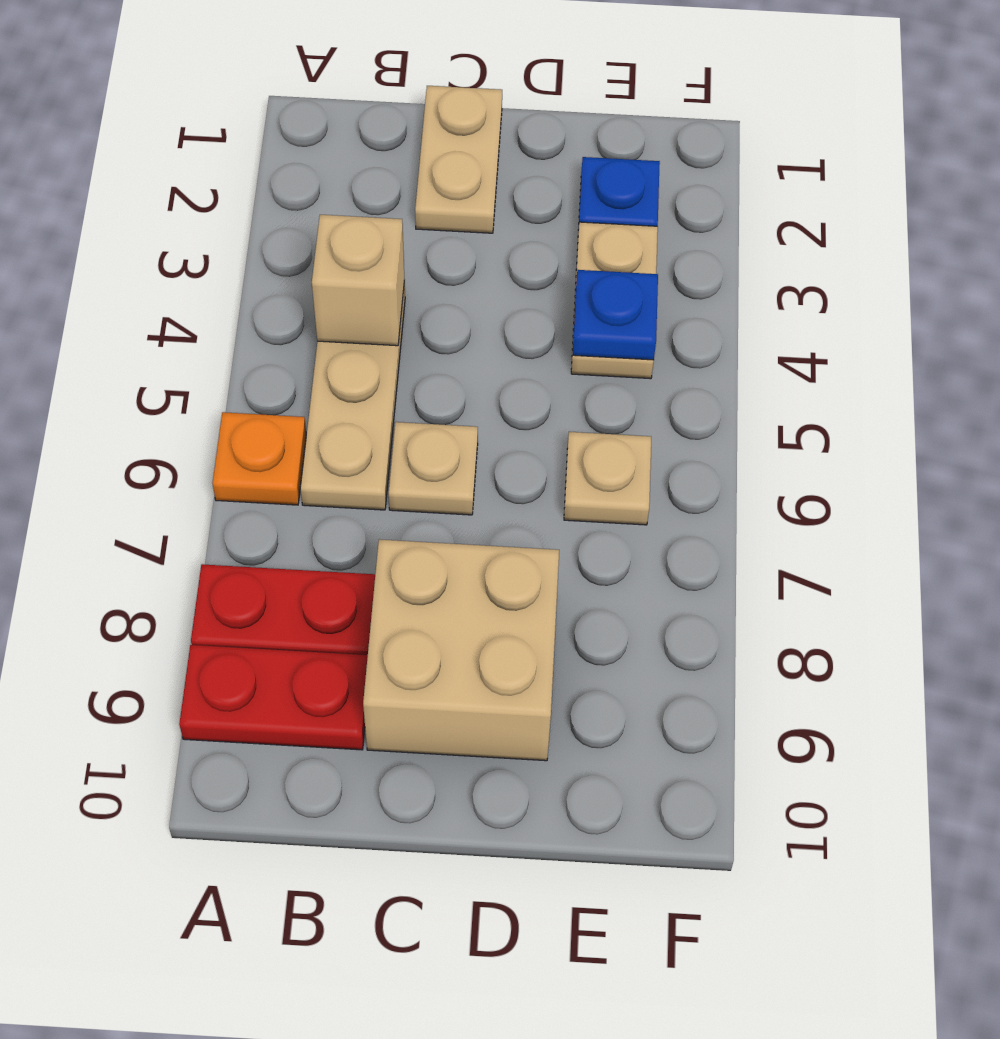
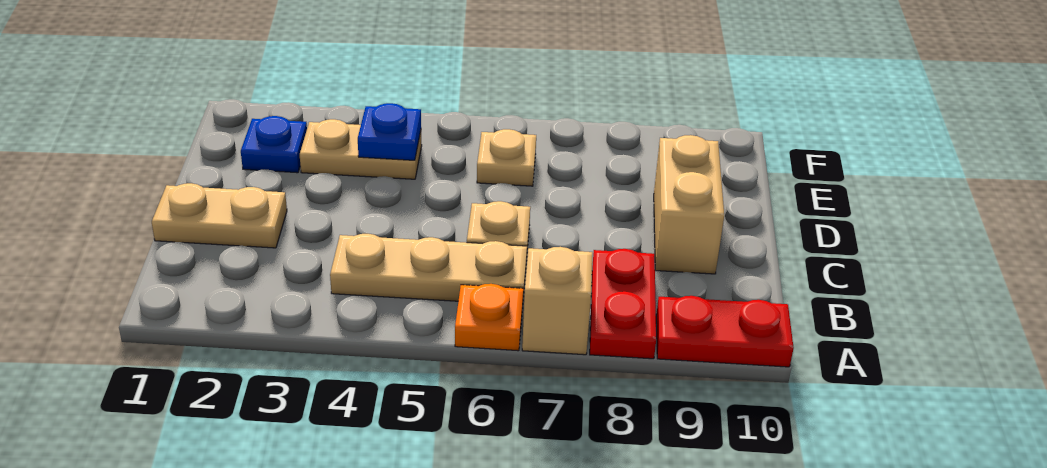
red 1x2 plate [179,645,368,750] -> red 1x2 plate turned to [656,296,794,367]
tan 1x1 brick [312,215,405,346] -> tan 1x1 brick moved to [522,247,592,355]
tan 2x2 brick [363,539,559,761] -> tan 1x2 brick [654,135,724,274]

